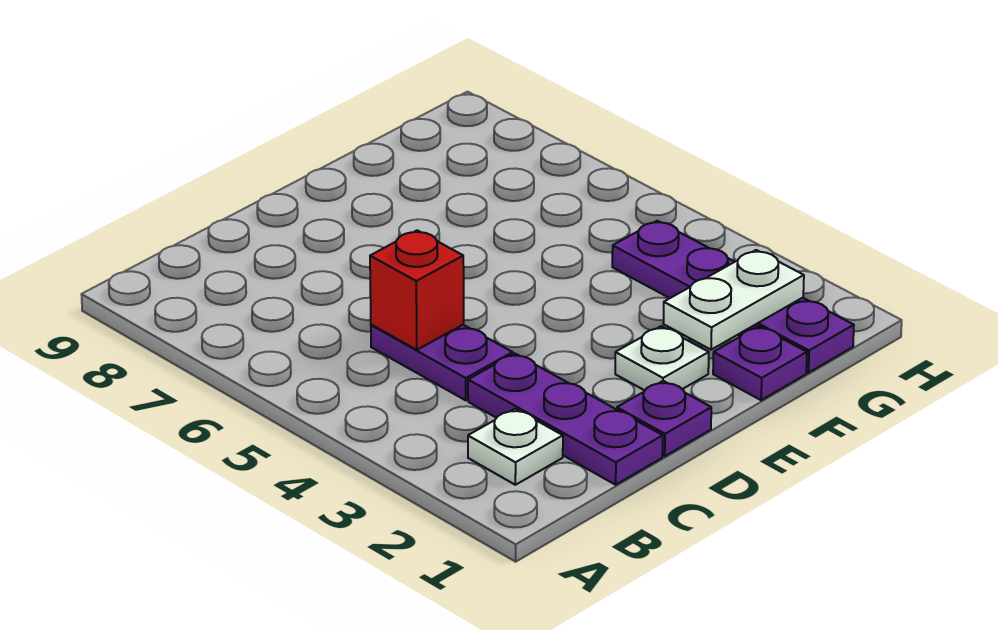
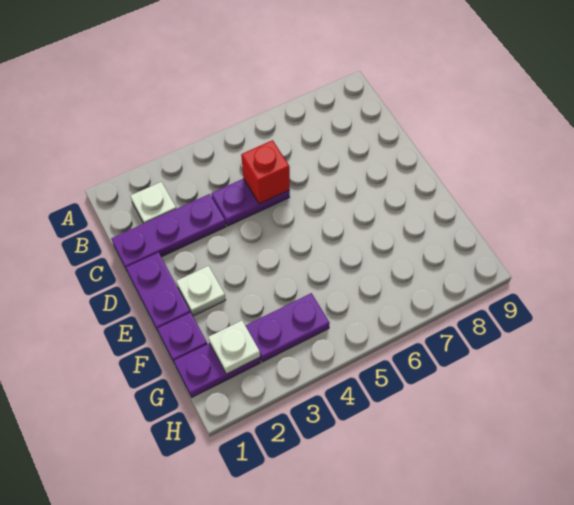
purple 1x1 plate [617,381,711,456] -> purple 1x2 plate [126,252,190,331]
white 1x2 plate [663,250,804,350] -> white 1x1 plate [208,321,260,374]

